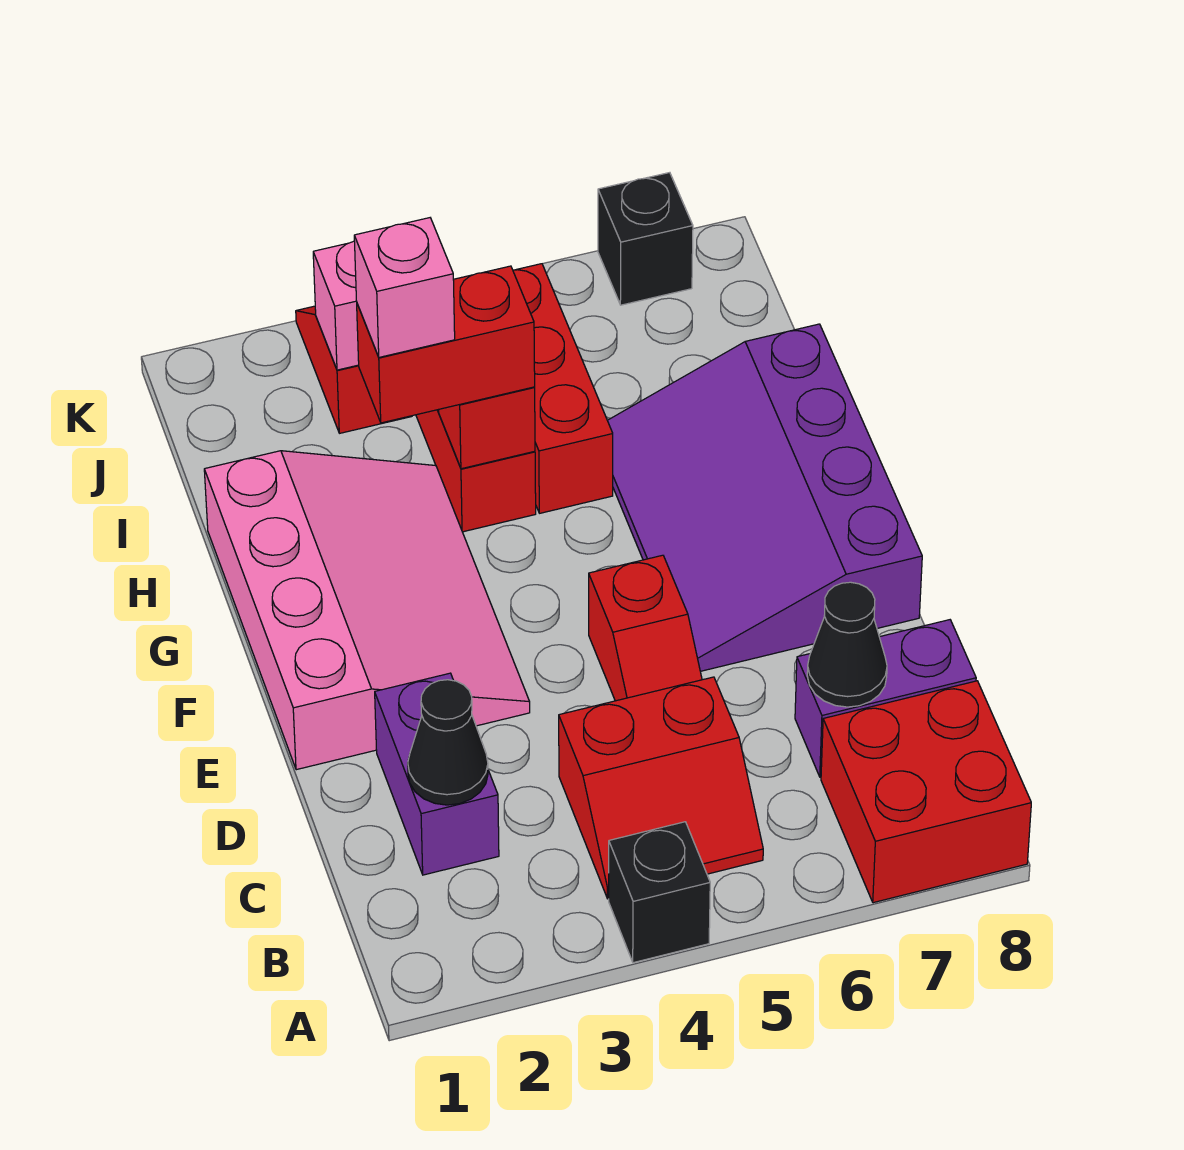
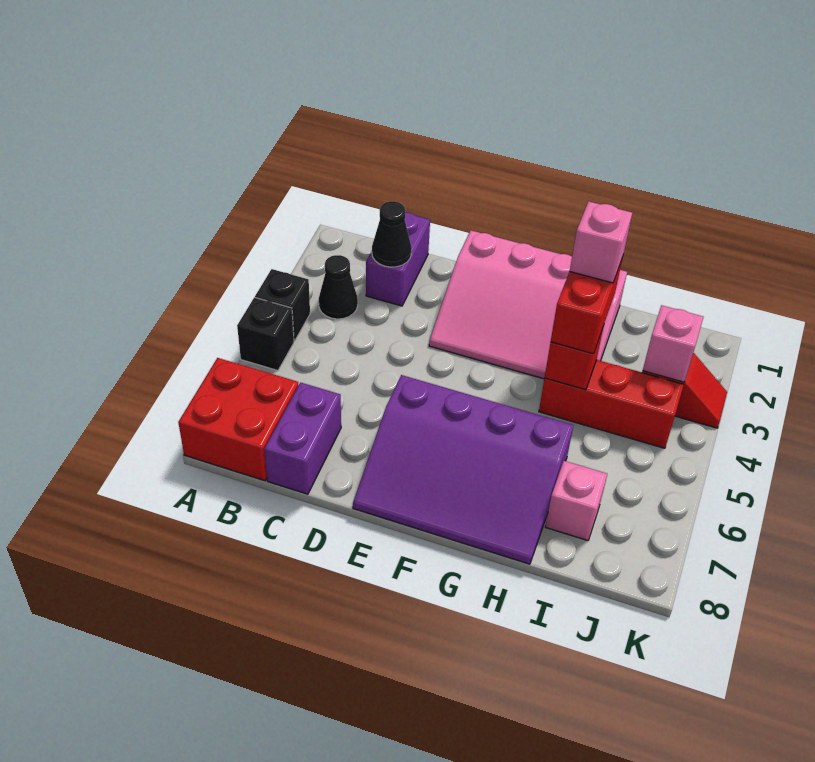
red 2x2 slope [559,677,763,899] -> none
purple 1x2 brick [375,673,499,875] -> purple 1x2 brick turned to [366,212,430,306]
black 1x1 cone [807,582,887,707] -> black 1x1 cone moved to [319,255,358,319]
red 1x2 slope [589,555,702,701] -> none
purple 3x4 slope [607,324,922,671] -> purple 3x4 slope turned to [353,375,573,564]
red 1x3 brick [513,264,613,513] -> none
none -> pink 1x1 brick [545,461,607,540]
black 1x1 brick [598,173,693,305] -> black 1x1 brick moved to [237,297,294,371]

